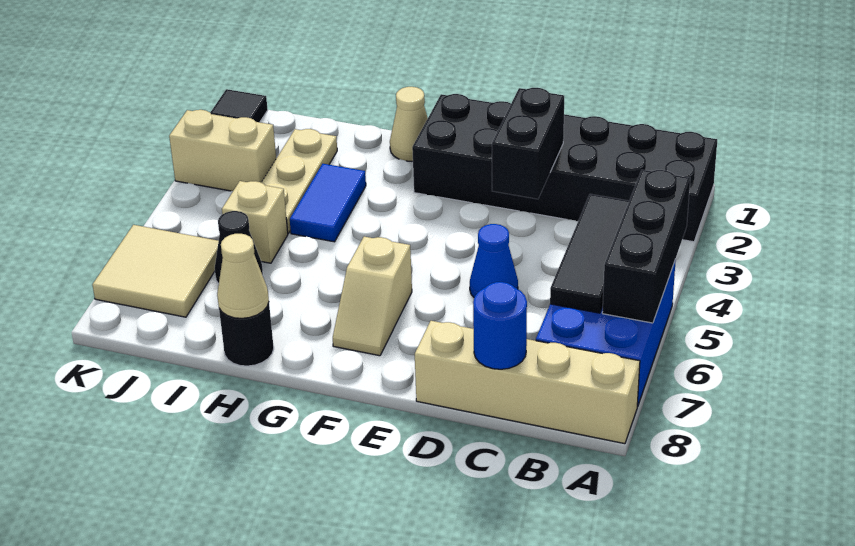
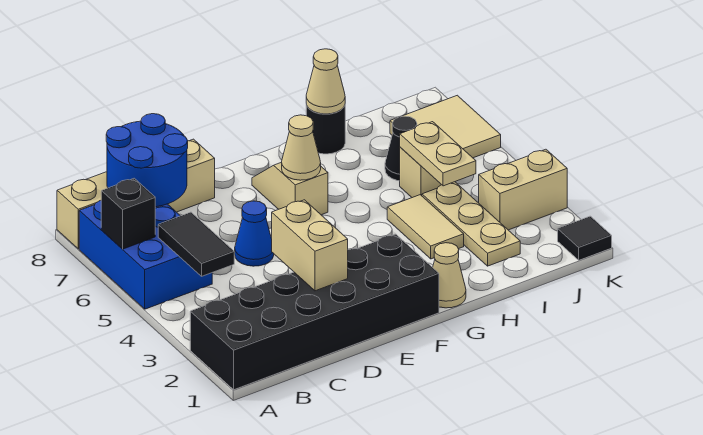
black 1x3 brick [602,170,690,323] -> black 1x1 brick [101,178,155,249]
black 1x3 tile [550,194,629,313] -> black 1x2 tile [158,212,234,276]
blue 1x1 round brick [473,282,527,369] -> blue 2x2 round brick [106,114,188,207]
black 1x2 brick [492,88,564,199] -> tan 1x2 brick [272,200,348,291]
none -> tan 1x1 cone [282,115,321,180]
blue 1x2 tile [290,164,366,242] -> tan 1x2 tile [387,195,464,259]
none -> tan 1x2 plate [400,122,476,186]

